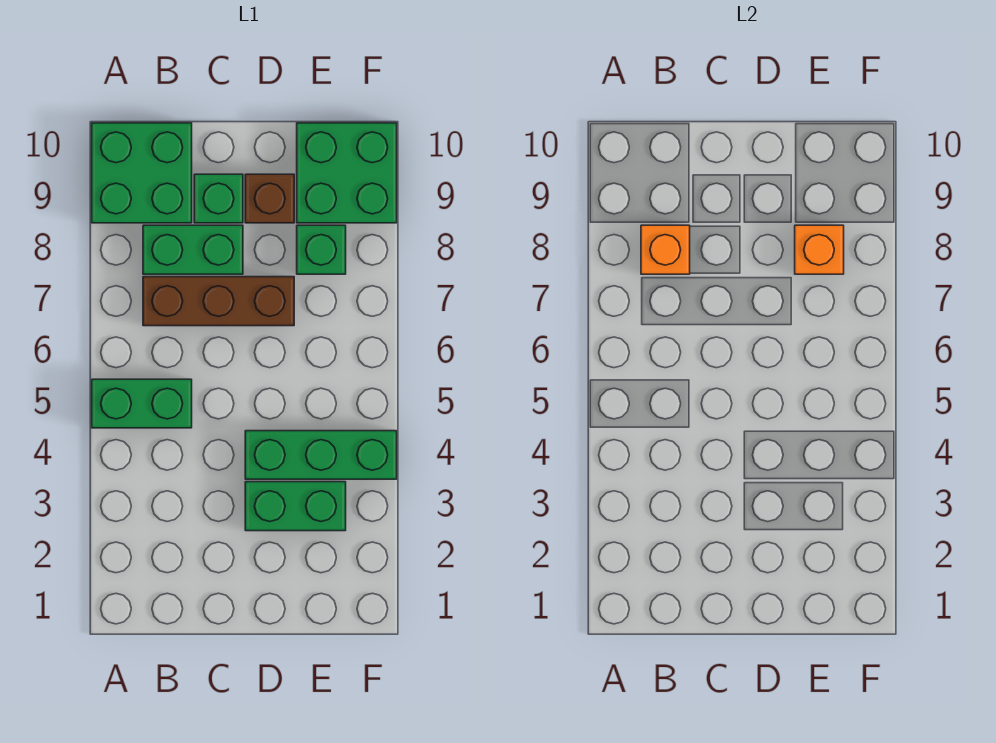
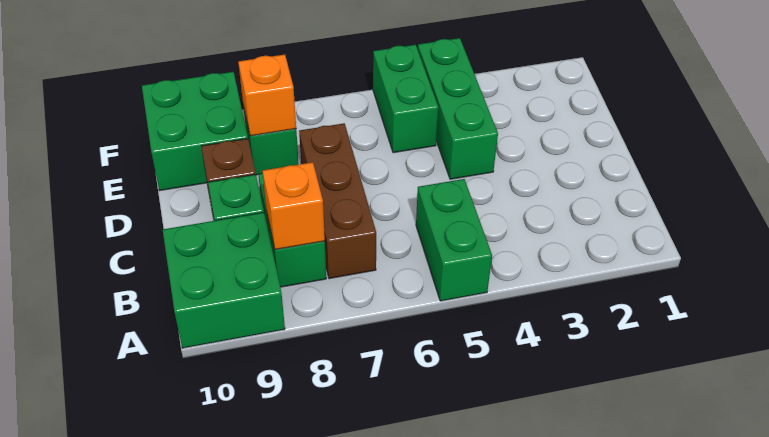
green 1x2 brick [245,482,346,531] -> green 1x2 brick moved to [373,45,438,153]

